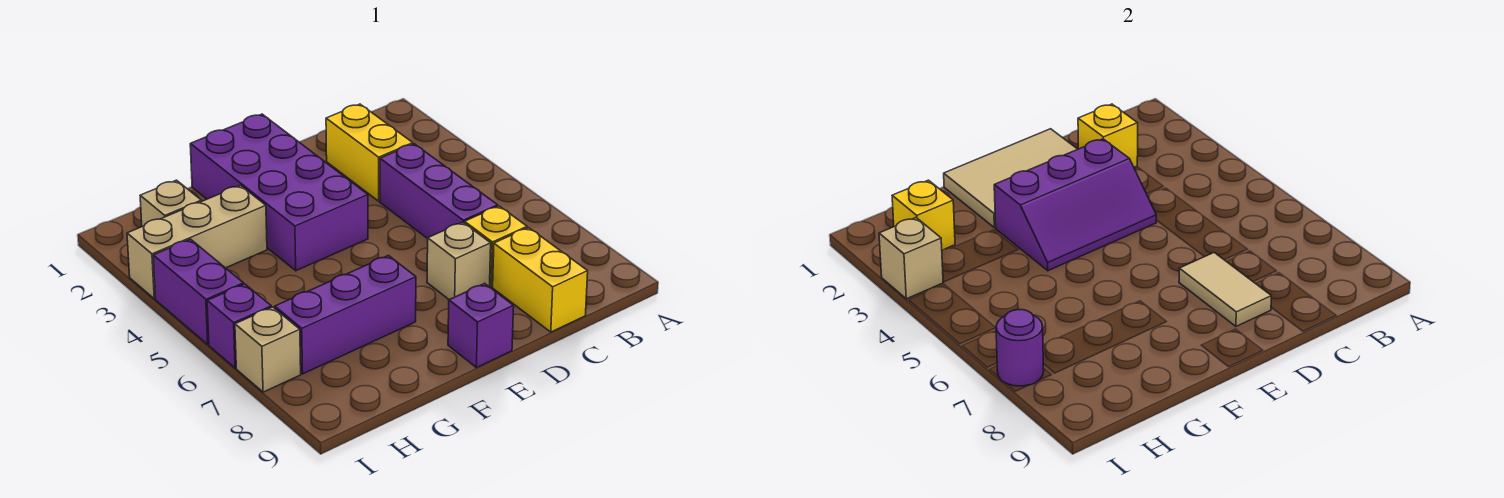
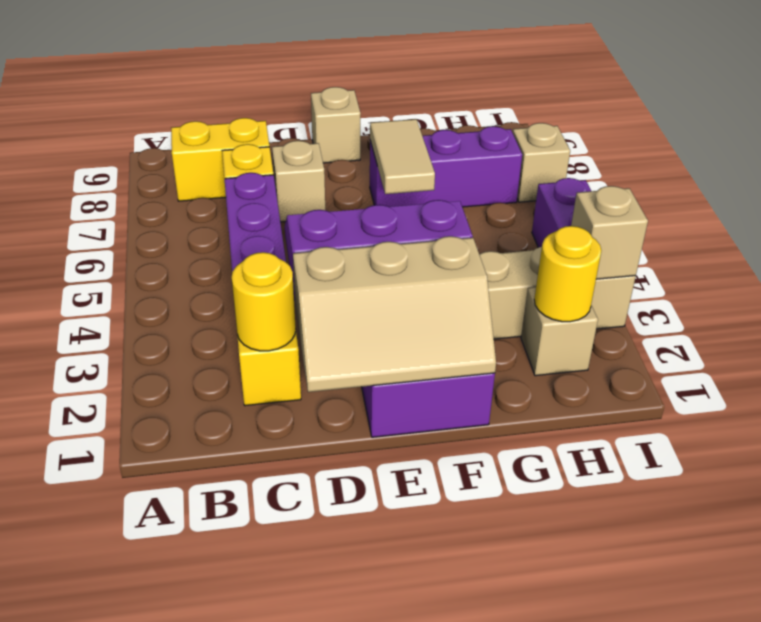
yellow 1x1 brick [1078,104,1138,167] -> yellow 1x1 round brick [232,252,296,351]
yellow 1x2 brick [493,228,588,332] -> yellow 1x2 brick turned to [171,118,269,201]
tan 2x3 tile [944,129,1077,228] -> tan 2x3 slope [293,236,496,392]
tan 1x2 tile [1179,253,1271,326] -> tan 1x2 tile moved to [370,119,435,194]
purple 1x1 brick [448,283,514,368] -> tan 1x1 brick [311,87,361,163]
yellow 1x1 brick [892,180,955,250] -> yellow 1x1 round brick [534,226,601,322]
purple 1x1 brick [207,284,271,368] -> none
purple 1x1 round brick [996,310,1044,386] -> none

